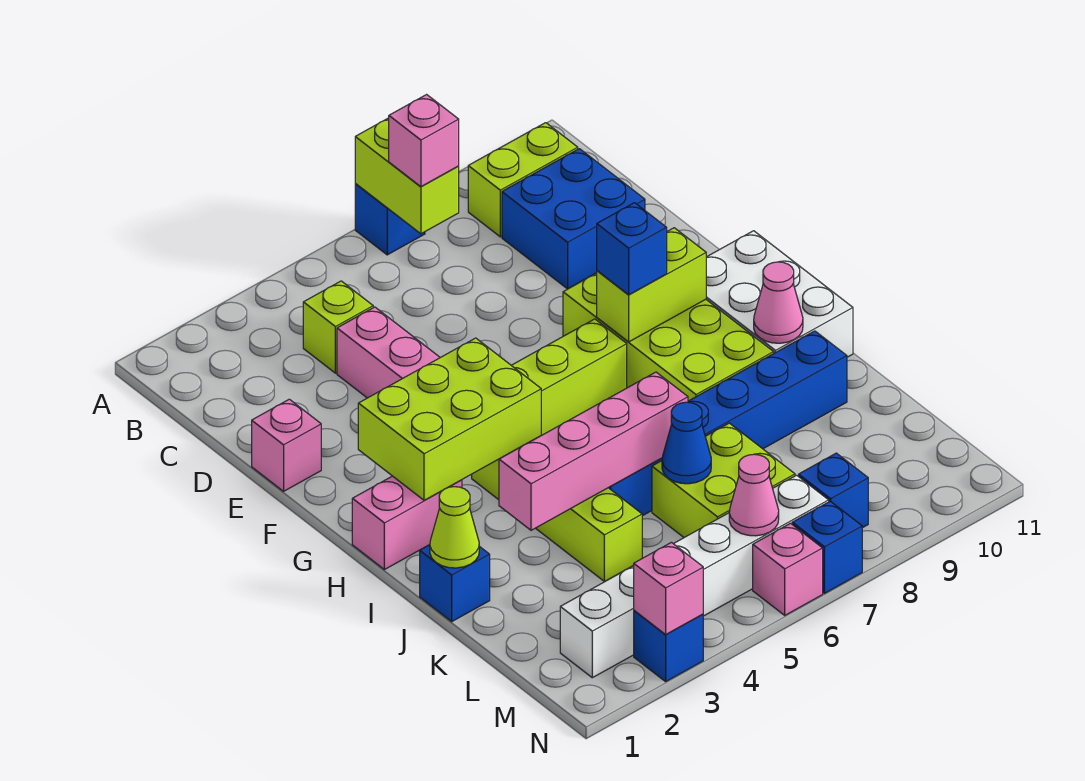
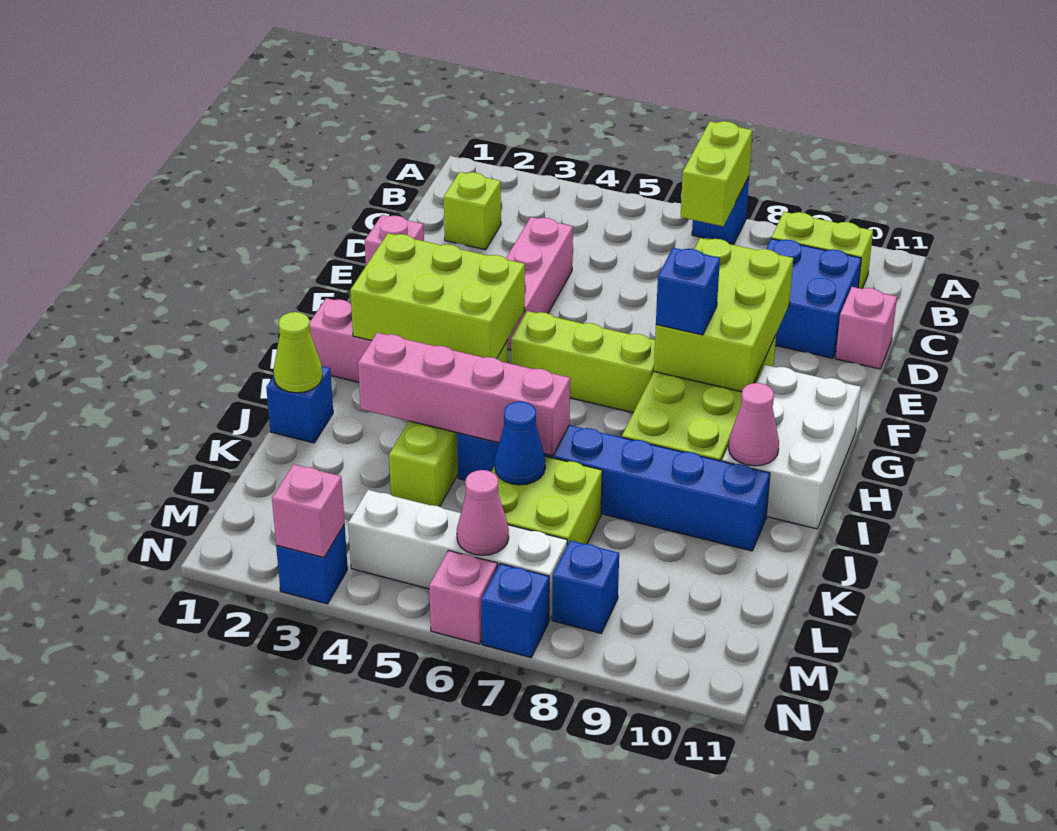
pink 1x1 brick [389,95,459,187] -> pink 1x1 brick moved to [835,287,897,369]
lime 1x1 brick [303,281,373,373] -> lime 1x1 brick moved to [444,172,501,250]
lime 1x2 brick [597,228,706,342] -> lime 2x3 brick [654,238,793,392]
white 1x6 brick [560,475,829,678] -> white 1x4 brick [348,490,567,620]

